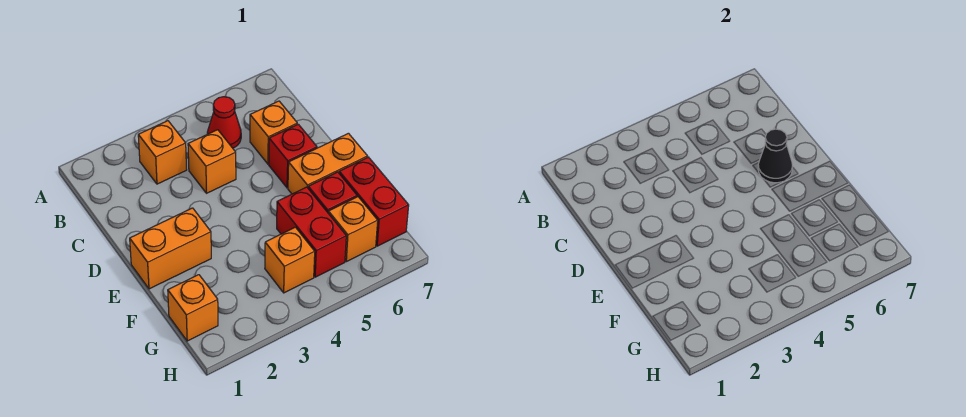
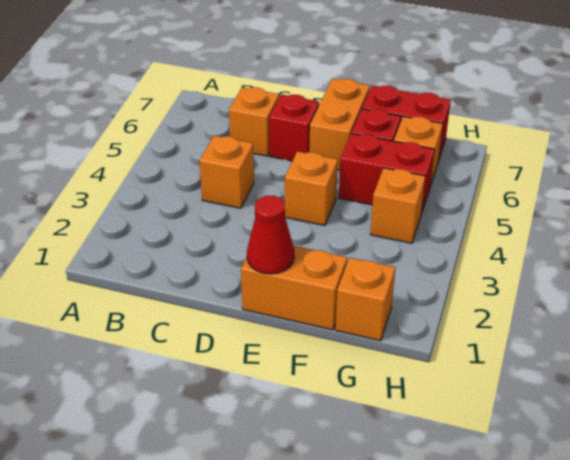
orange 1x1 brick [138,121,186,184] -> orange 1x1 brick moved to [285,151,338,226]
red 1x1 cone [207,97,241,148] -> red 1x1 cone moved to [247,196,294,274]
black 1x1 cone [758,129,793,183] -> none
orange 1x2 brick [130,208,211,289] -> orange 1x2 brick turned to [241,246,347,330]

